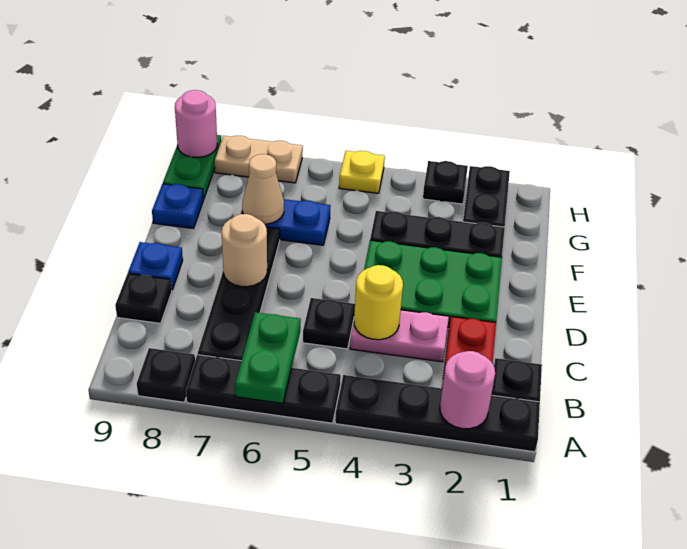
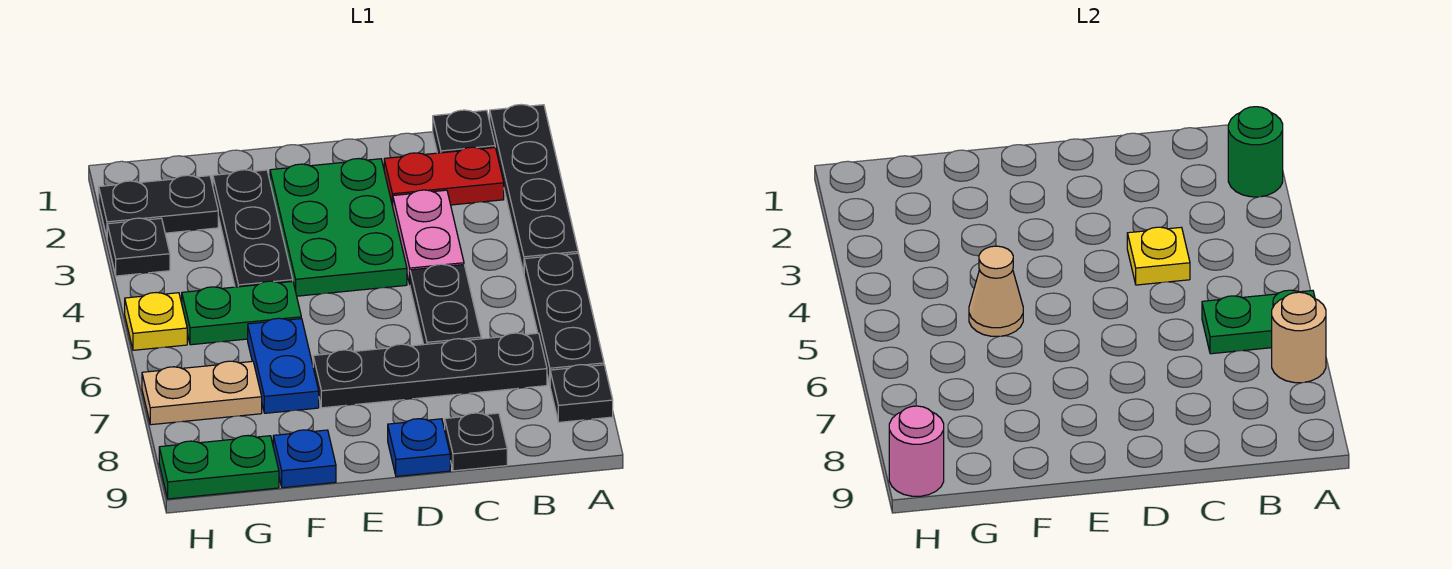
pink 1x1 round brick [440,351,495,429] -> green 1x1 round brick [1228,107,1283,197]
yellow 1x1 round brick [354,265,403,340] -> yellow 1x1 plate [1127,227,1190,285]
black 1x1 plate [303,298,355,349] -> black 1x2 plate [410,264,481,344]
tan 1x1 round brick [222,214,267,287] -> tan 1x1 round brick moved to [1272,292,1326,383]
none -> green 1x2 plate [182,281,301,345]
tan 1x1 cone [242,154,284,224] -> tan 1x1 cone moved to [969,246,1023,336]
tan 1x2 plate [215,136,303,183] -> tan 1x2 plate turned to [142,361,262,425]

